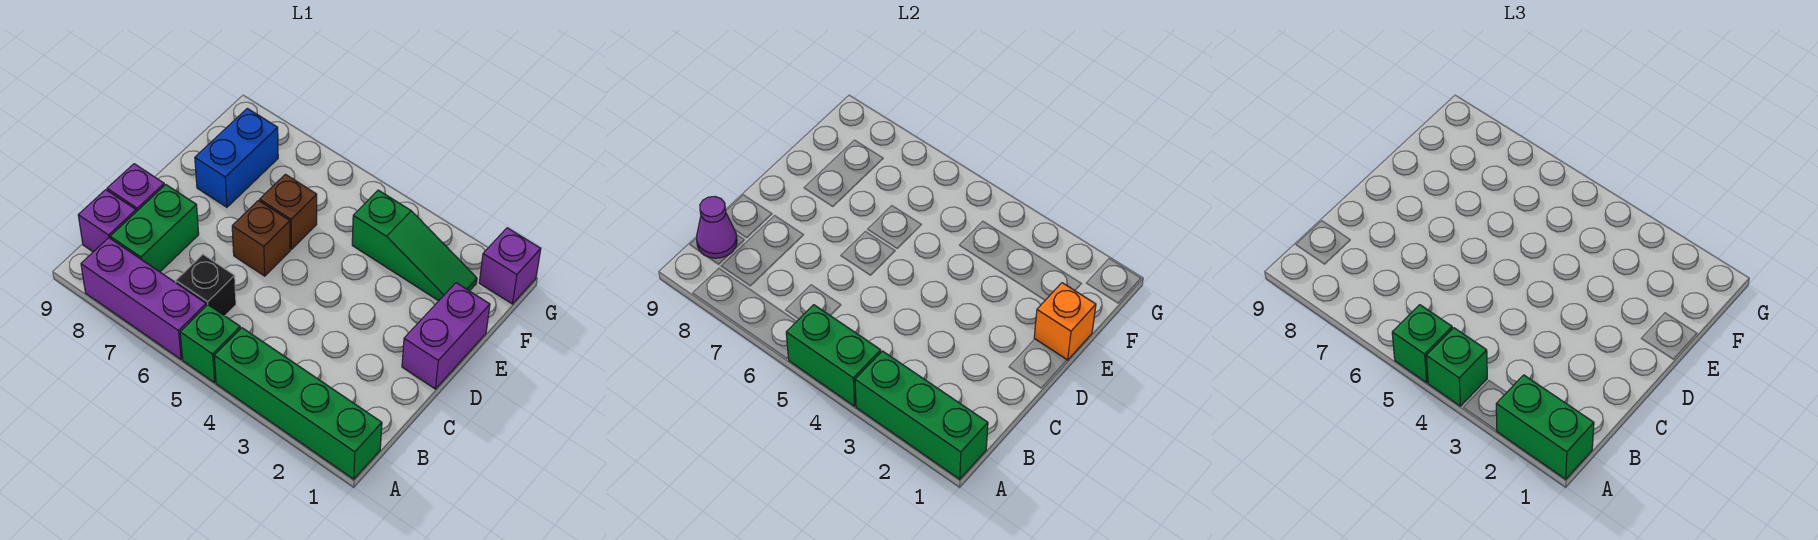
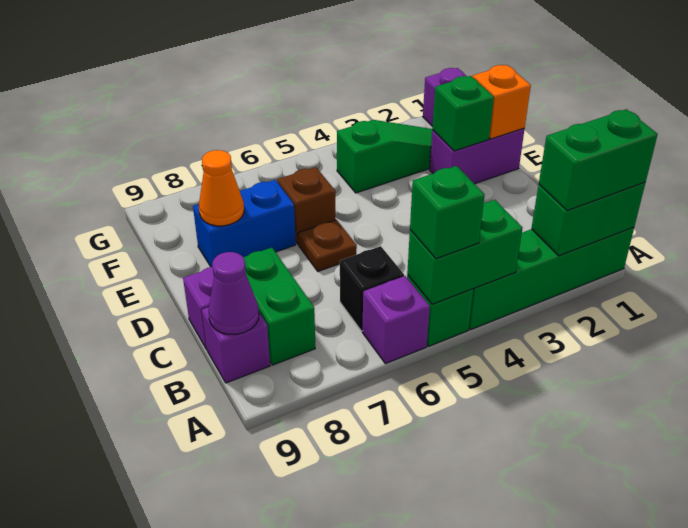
green 1x3 brick [855,351,988,479] -> green 1x2 brick [531,182,645,256]
green 1x1 brick [1426,328,1487,406] -> green 1x1 brick moved to [432,76,494,151]
purple 1x3 brick [81,238,206,359] -> purple 1x1 brick [362,276,430,364]
purple 1x2 brick [402,283,490,389] -> purple 1x2 brick turned to [430,129,524,184]
brown 1x1 brick [232,201,290,276] -> brown 1x1 plate [298,220,357,271]
blue 1x2 brick [195,108,278,207] -> blue 1x2 brick turned to [193,180,296,267]
none -> orange 1x1 cone [199,150,244,226]

